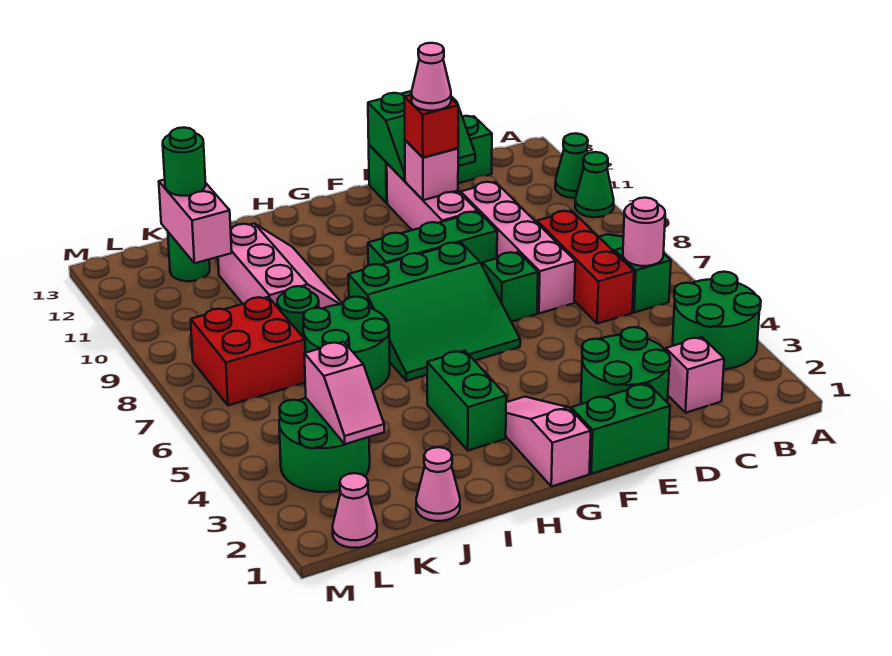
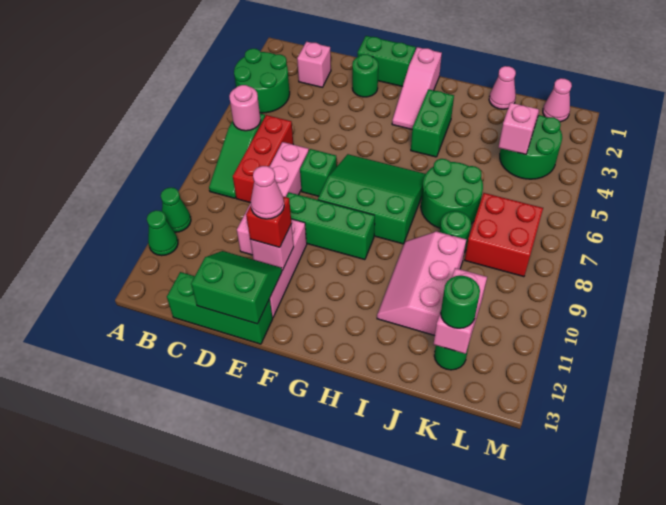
green 2x2 round brick [581,327,670,404] -> green 1x1 round brick [352,54,378,97]

